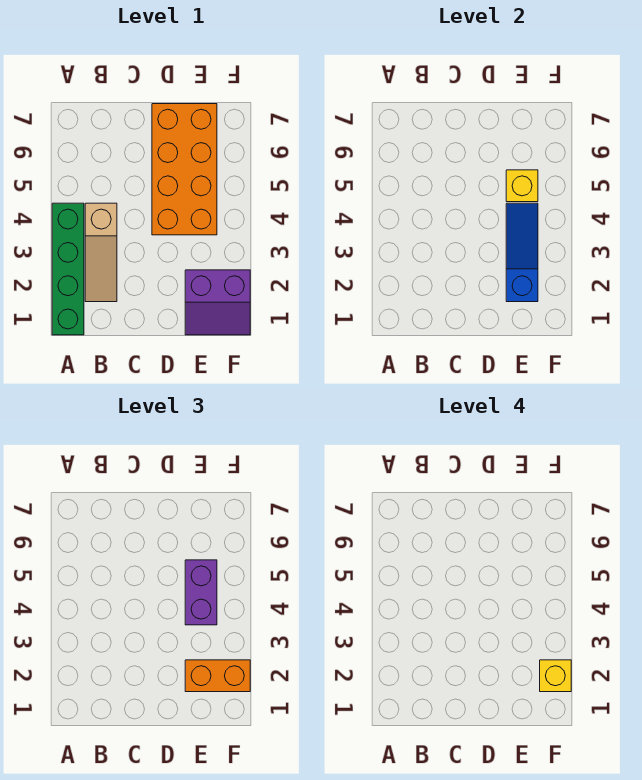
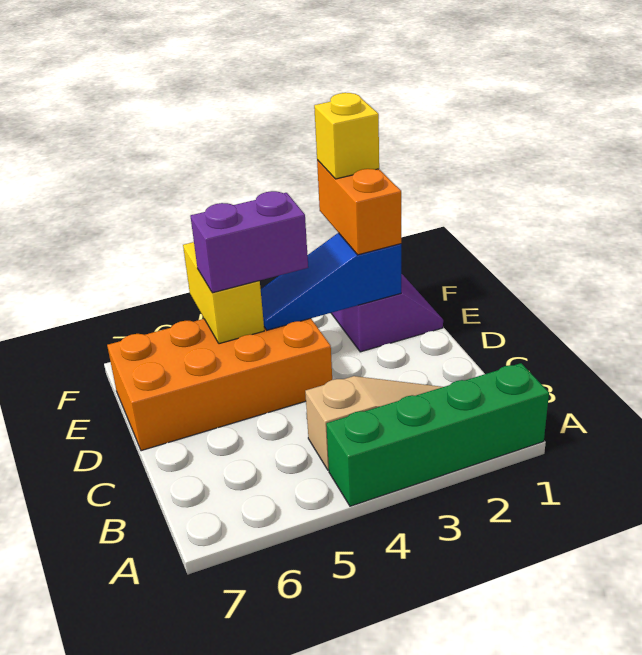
yellow 1x1 brick [506,170,538,202] -> yellow 1x2 brick [183,242,264,344]

